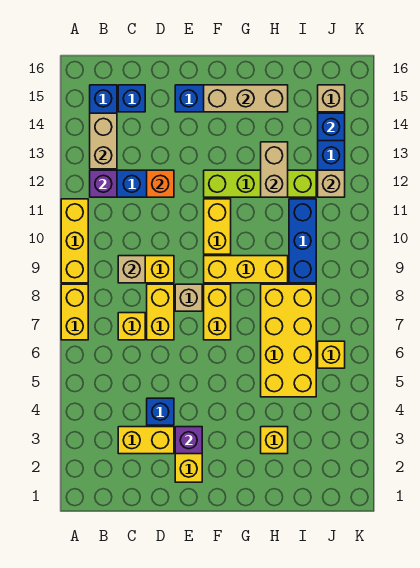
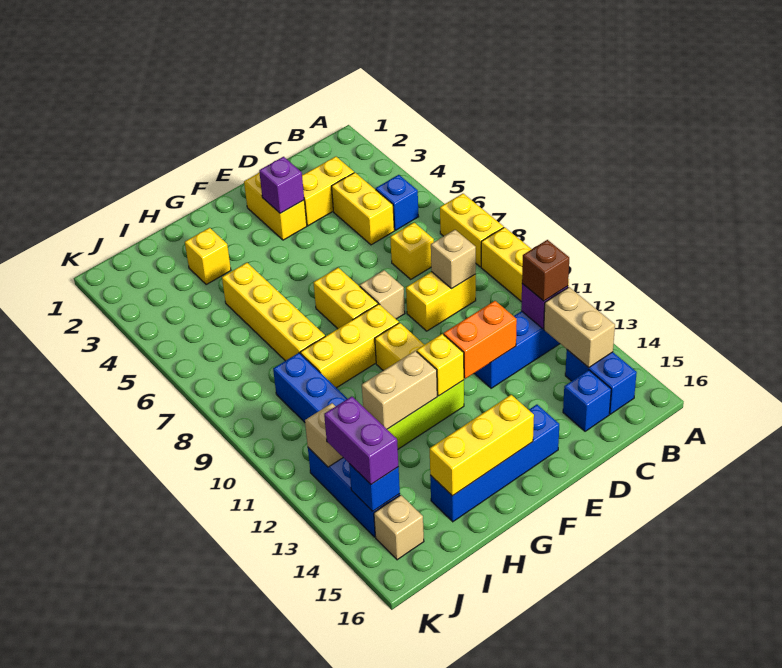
none -> brown 1x1 brick [522,240,569,301]
blue 1x1 brick [147,398,174,425] -> blue 1x1 brick moved to [375,175,419,230]
yellow 1x2 brick [147,284,174,340] -> yellow 1x2 brick moved to [332,173,394,245]
orange 1x1 brick [147,170,174,197] -> orange 1x2 brick [444,301,517,379]
tan 1x3 brick [204,85,288,112] -> yellow 1x3 brick [430,395,534,496]
yellow 2x4 brick [261,284,316,397] -> yellow 1x4 brick [222,263,325,361]
tan 1x2 brick [261,142,288,197] -> tan 1x2 brick turned to [362,351,437,429]
yellow 1x1 brick [318,341,345,368] -> yellow 1x1 brick moved to [417,334,464,396]
none -> purple 1x2 brick [324,396,398,484]

